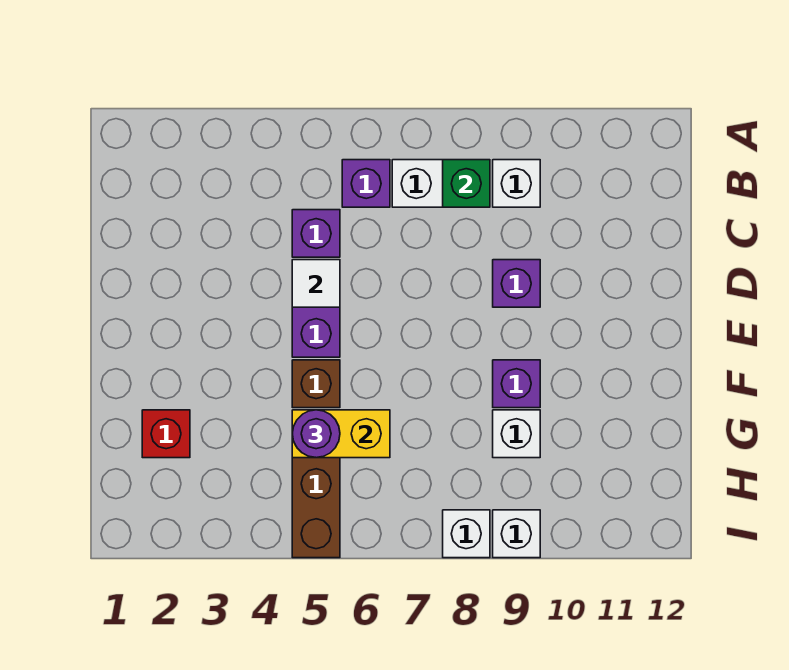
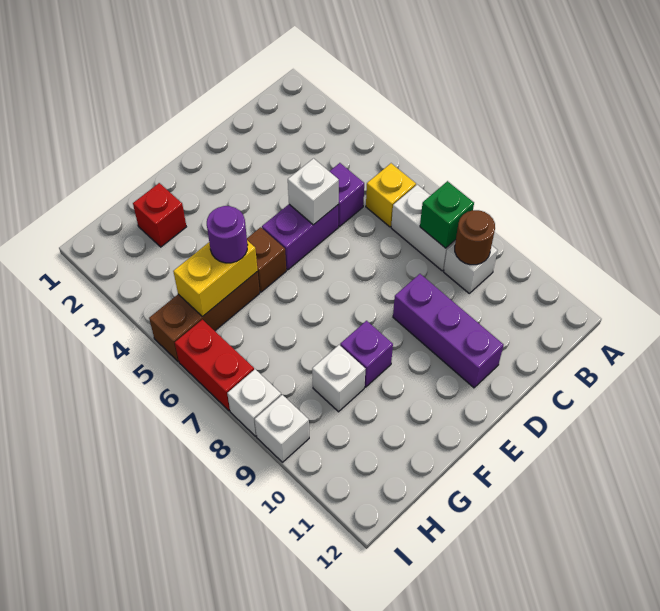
purple 1x1 brick [342,160,390,207] -> yellow 1x1 brick [366,163,416,227]
none -> brown 1x1 round brick [455,210,495,265]
white 1x1 tile [292,260,340,307] -> white 1x1 brick [288,158,339,225]
purple 1x1 brick [493,260,540,307] -> purple 1x3 brick [393,274,504,388]
yellow 1x2 brick [292,410,390,458] -> yellow 1x2 brick turned to [173,241,258,317]
none -> red 1x2 brick [175,320,254,411]

